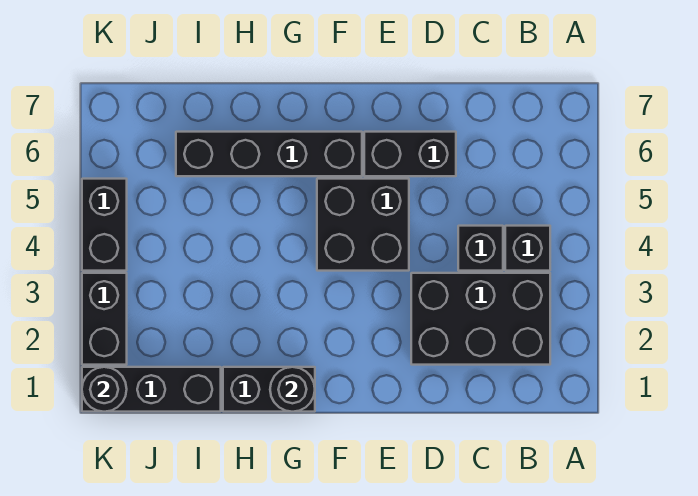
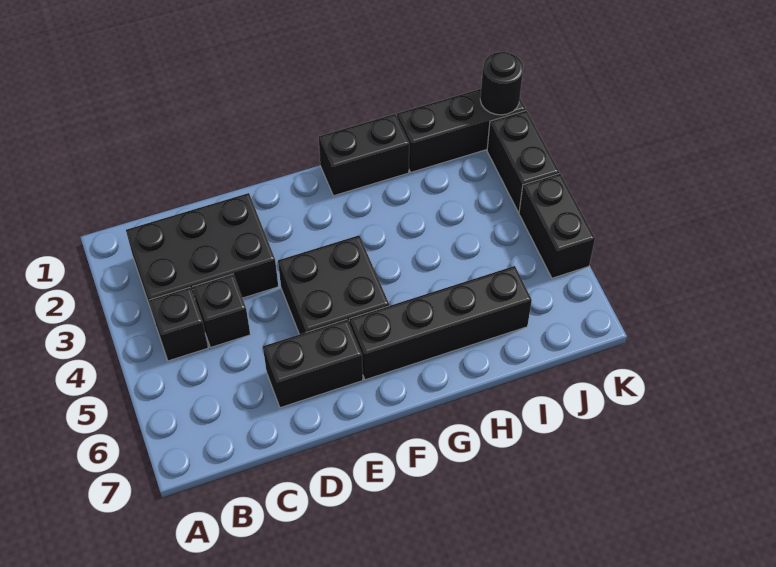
black 1x1 round brick [270,367,315,412] -> none

